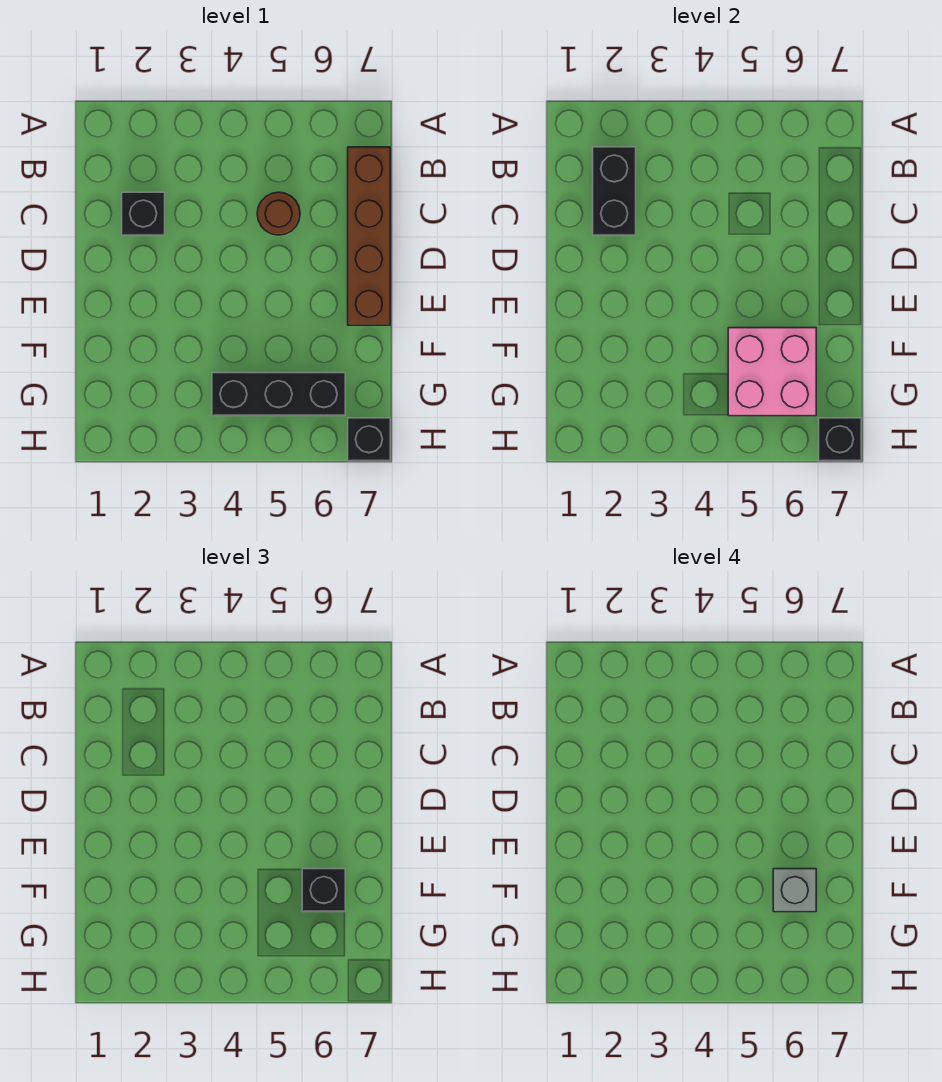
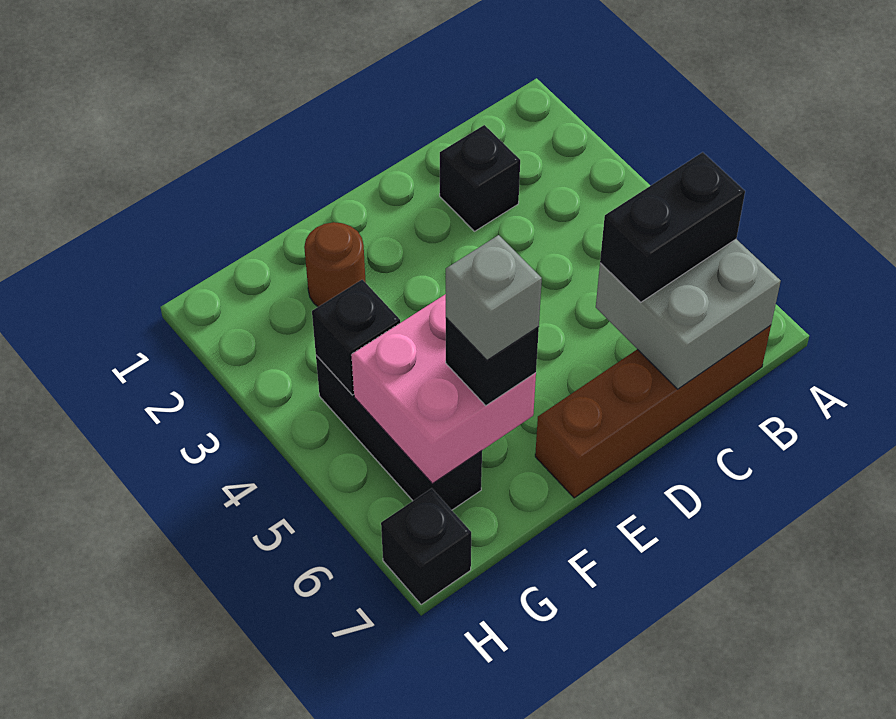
black 1x2 brick [593,147,636,235] -> black 1x2 brick moved to [600,152,745,302]
none -> grey 2x2 brick [596,239,781,389]
brown 1x1 round brick [257,192,300,235] -> brown 1x1 round brick moved to [304,222,366,307]
black 1x1 brick [819,418,861,461] -> black 1x1 brick moved to [312,280,400,395]

